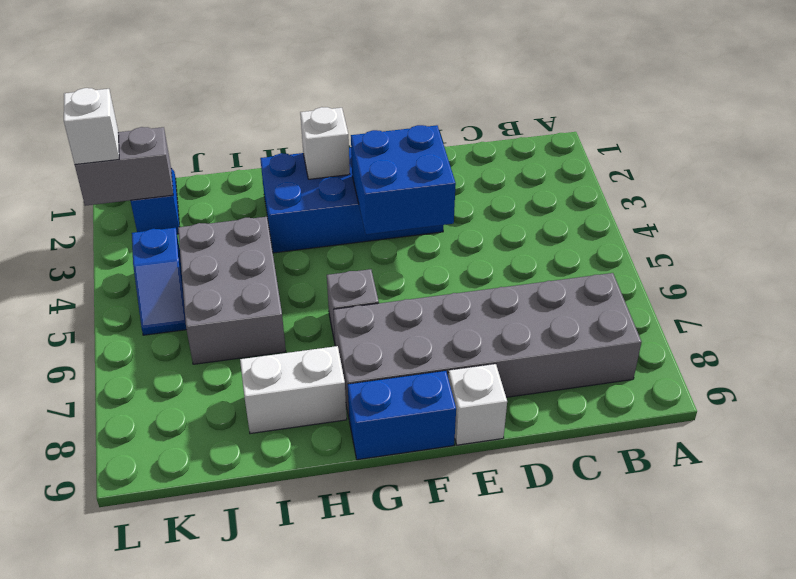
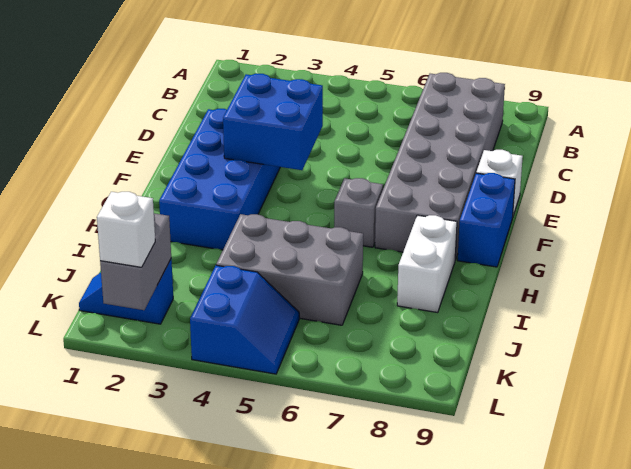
white 1x1 brick [300,107,350,179] -> none
blue 1x2 slope [132,228,186,335] -> blue 2x2 slope [190,265,299,374]

